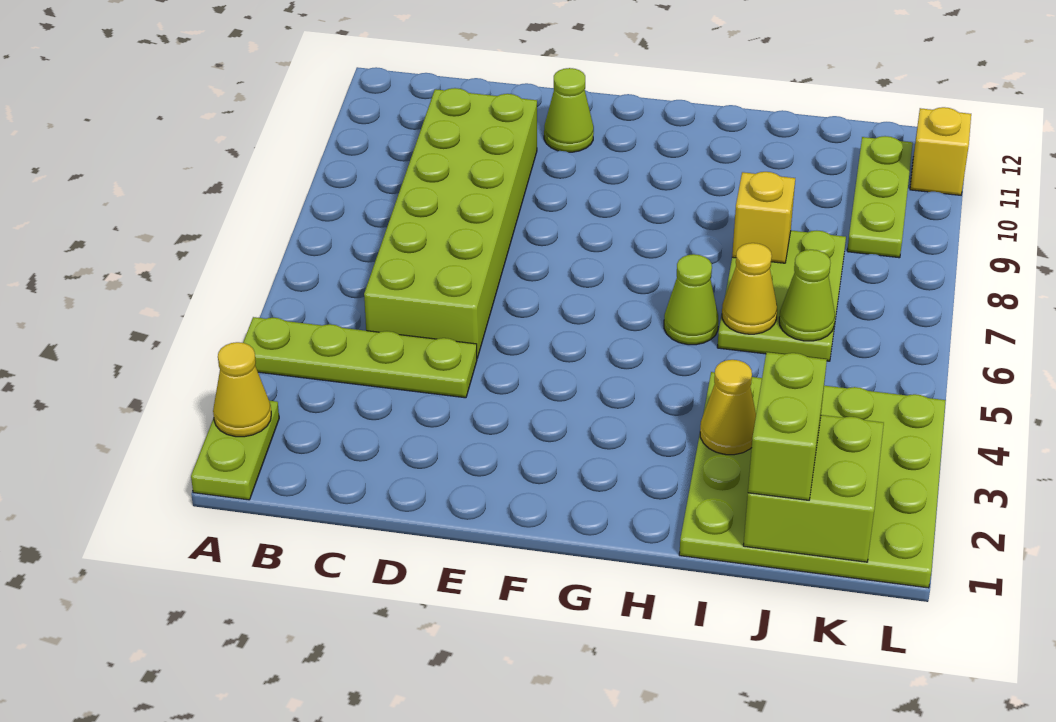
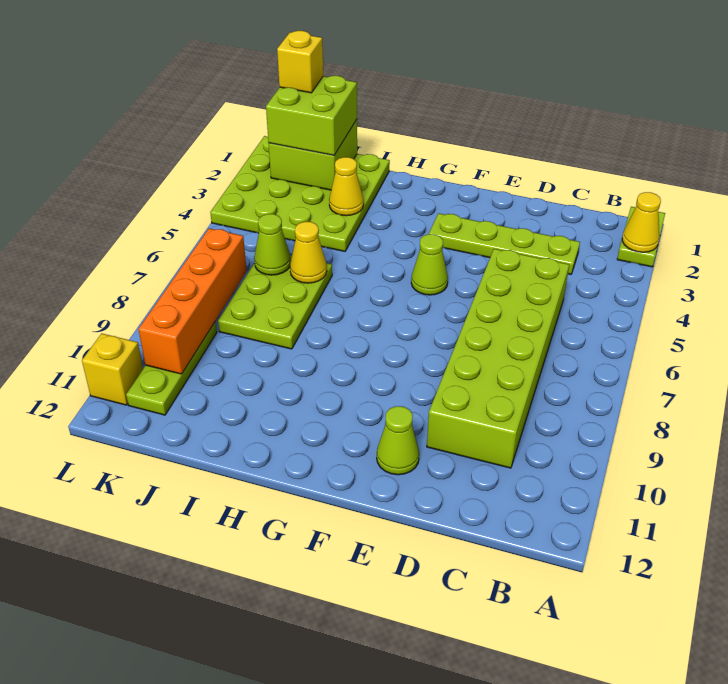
lime 1x4 plate [243,317,477,398] -> lime 1x4 plate moved to [429,213,580,274]
lime 1x1 cone [664,254,719,345] -> lime 1x1 cone moved to [411,234,448,295]
yellow 1x1 brick [732,172,795,263] -> yellow 1x1 brick moved to [277,31,323,93]
lime 1x2 brick [748,352,827,500] -> lime 2x2 brick [266,76,357,155]
none -> orange 1x4 brick [139,228,247,374]

